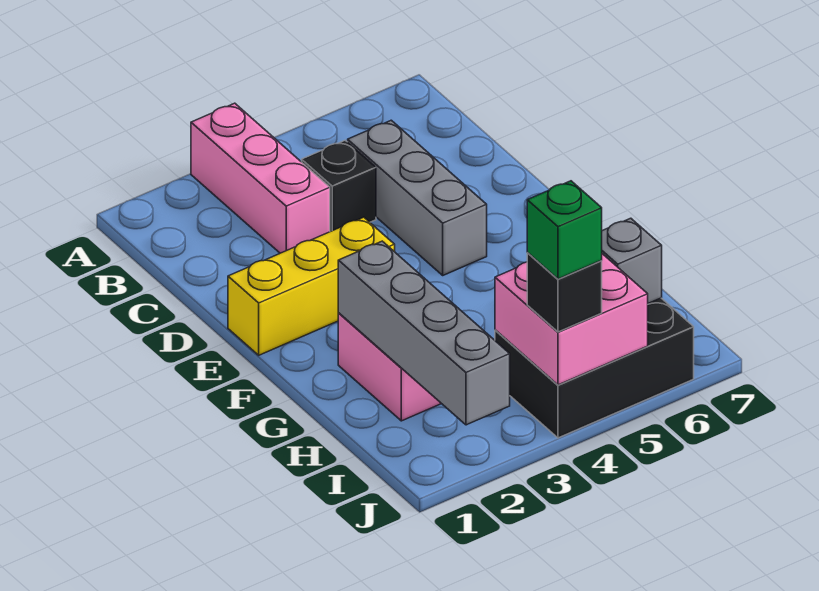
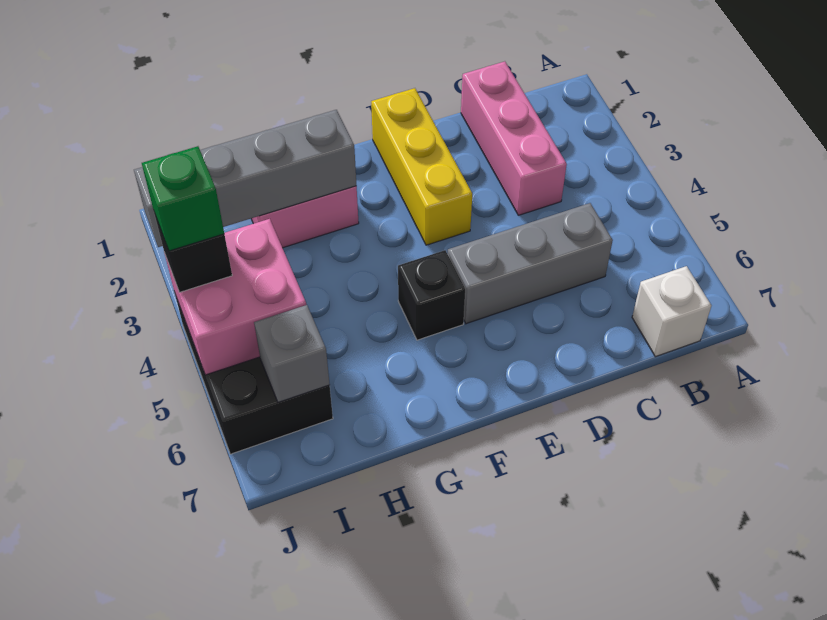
pink 1x3 brick [191,103,330,253] -> pink 1x3 brick turned to [461,61,567,215]
none -> white 1x1 brick [632,266,711,357]
black 1x1 brick [302,140,376,232] -> black 1x1 brick moved to [398,250,465,340]

